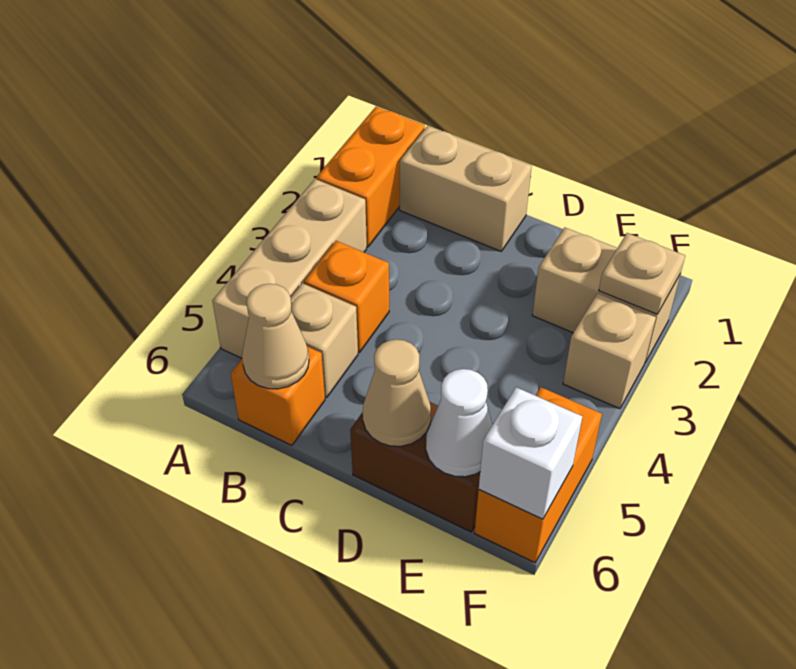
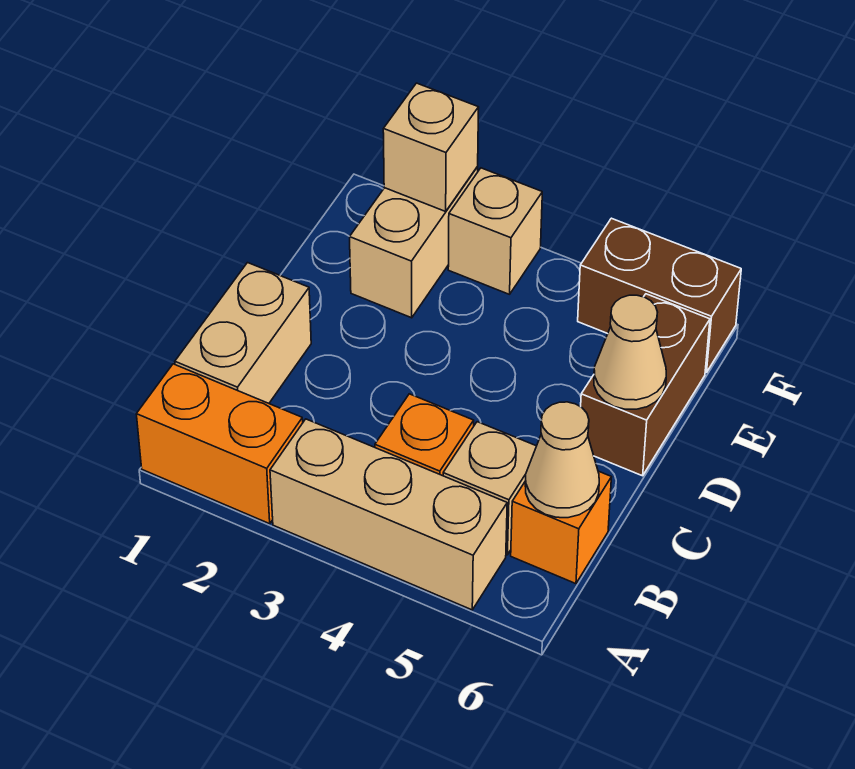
white 1x1 cone [426,369,492,477] -> none
tan 1x1 plate [599,233,685,314] -> tan 1x1 brick [383,83,479,211]
orange 1x2 brick [475,387,602,563] -> brown 1x2 brick [578,218,741,373]
white 1x1 brick [479,387,582,519] -> none

